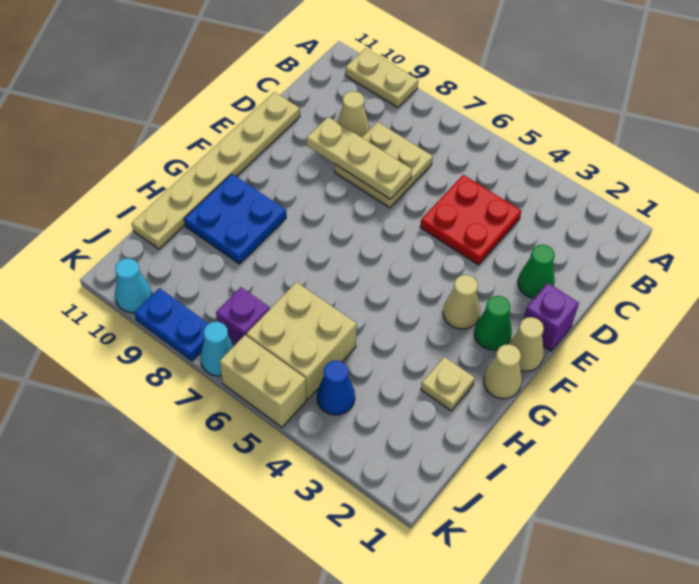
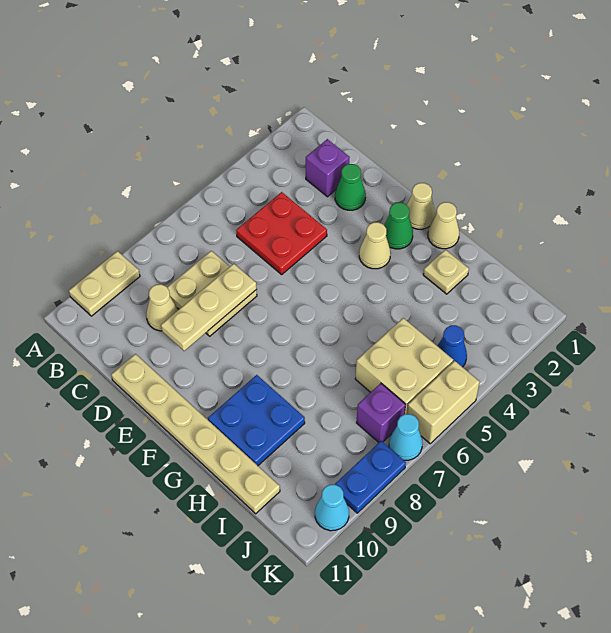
purple 1x1 brick [524,283,579,351] -> purple 1x1 brick moved to [306,139,350,197]

